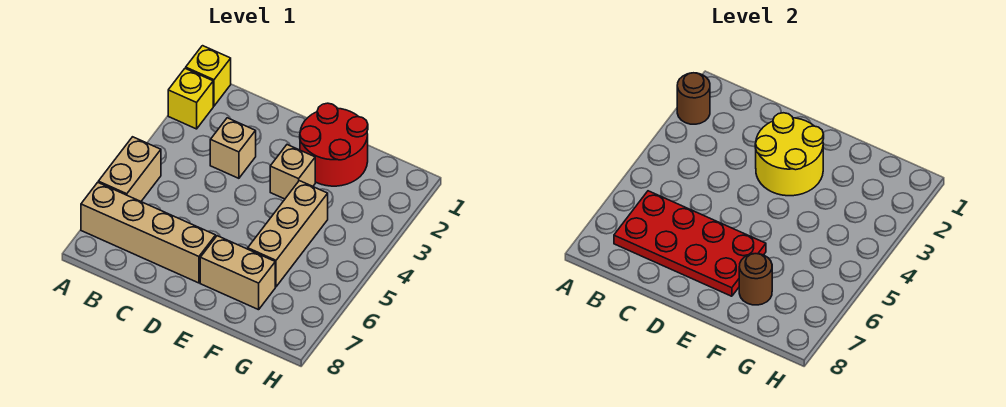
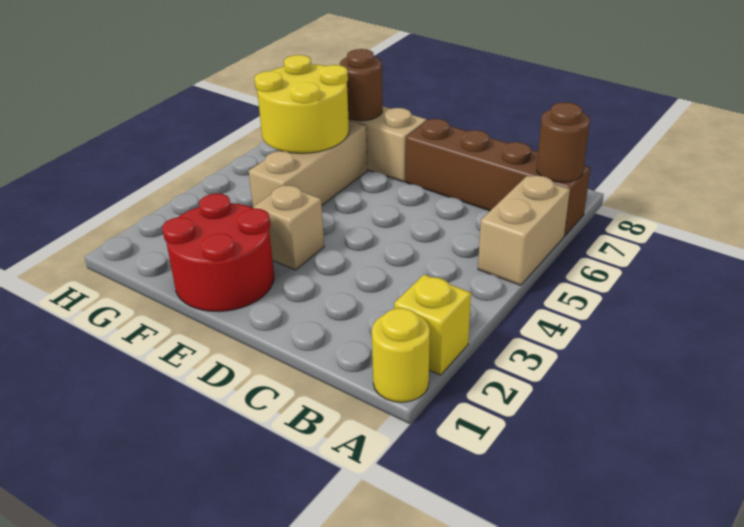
yellow 1x1 brick [186,46,231,106] -> yellow 1x1 round brick [372,308,430,402]
brown 1x1 round brick [677,73,710,124] -> brown 1x1 round brick moved to [537,102,590,182]
tan 1x4 brick [81,182,216,283] -> brown 1x4 brick [406,119,590,236]
red 2x4 plate [614,191,766,296] -> none
tan 1x1 brick [210,118,256,178] -> none
yellow 2x2 round brick [755,113,824,196] -> yellow 2x2 round brick moved to [254,55,349,153]

